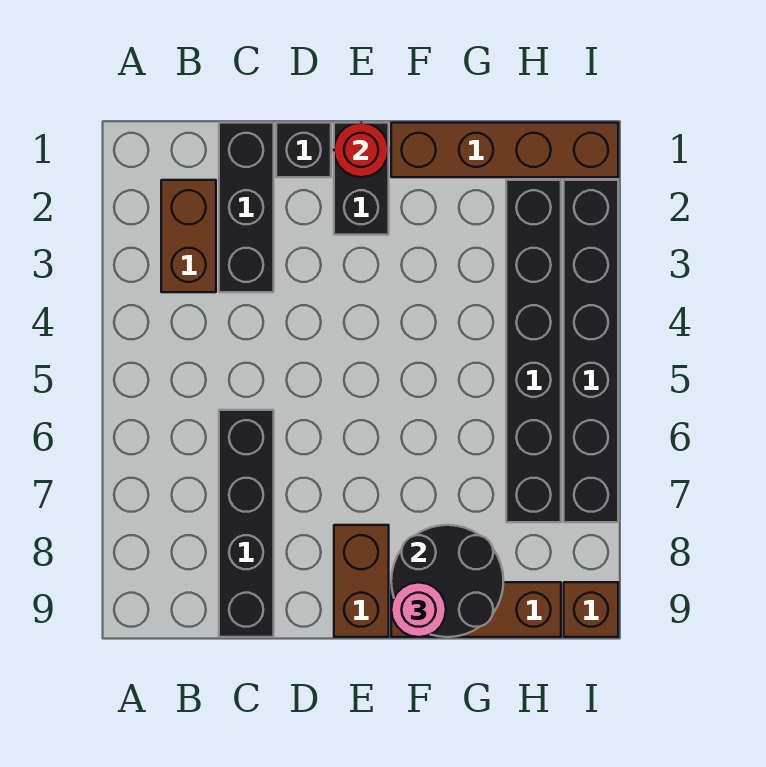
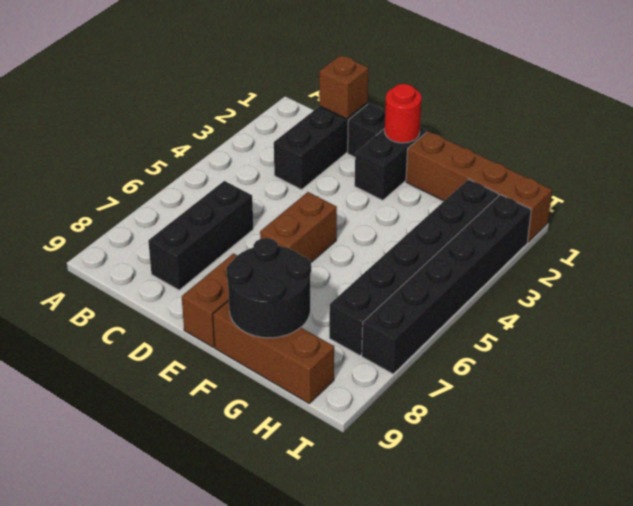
brown 1x2 brick [161,180,216,292] -> brown 1x2 brick moved to [260,192,337,262]
black 1x4 brick [219,410,274,637] -> black 1x3 brick [148,181,253,290]
pink 1x1 round brick [391,582,446,637] -> none
brown 1x1 brick [564,582,618,637] -> brown 1x1 brick moved to [319,55,369,119]

